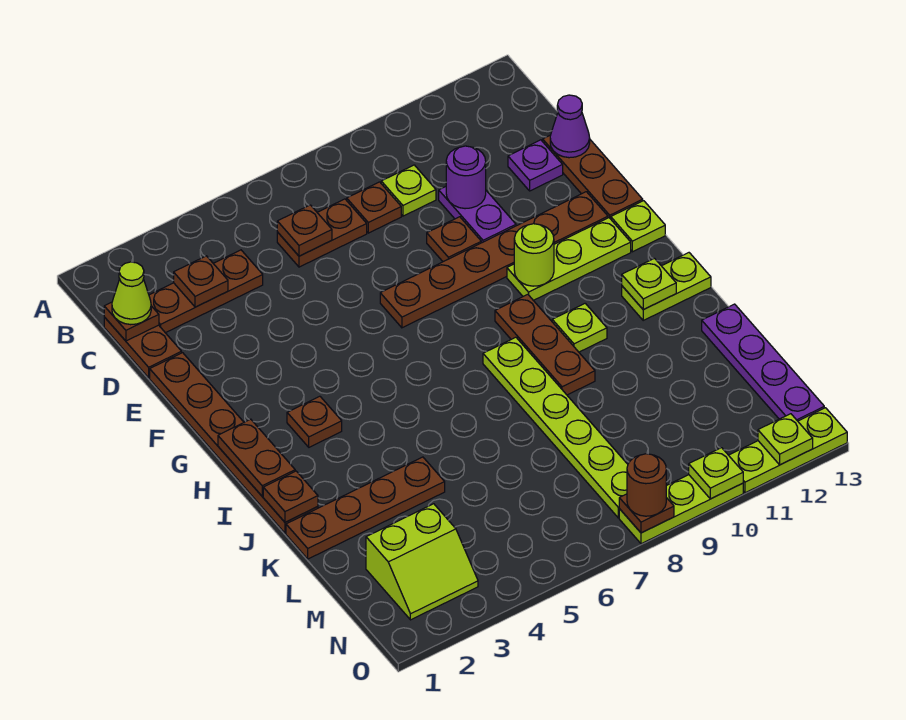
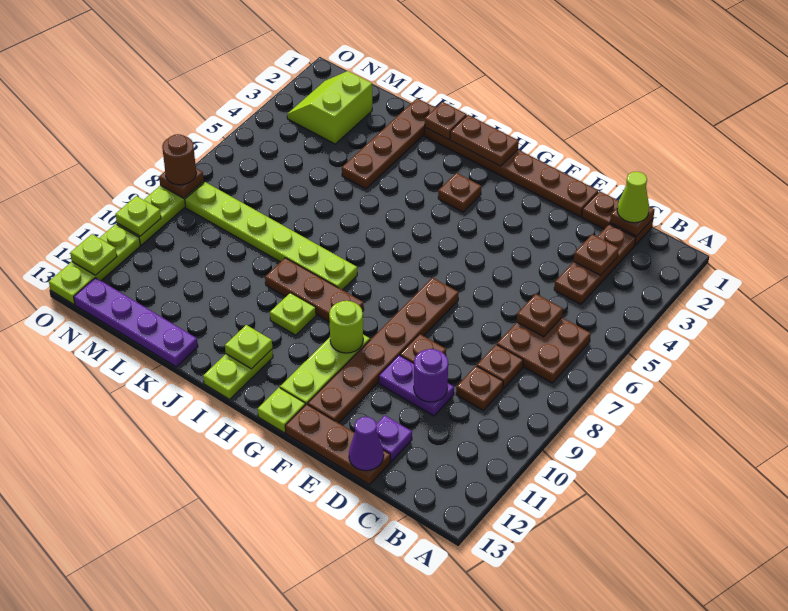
brown 1x2 plate [277,199,367,267] -> brown 2x2 plate [497,318,591,383]
lime 1x1 plate [381,165,436,216] -> brown 1x1 plate [456,366,503,410]

